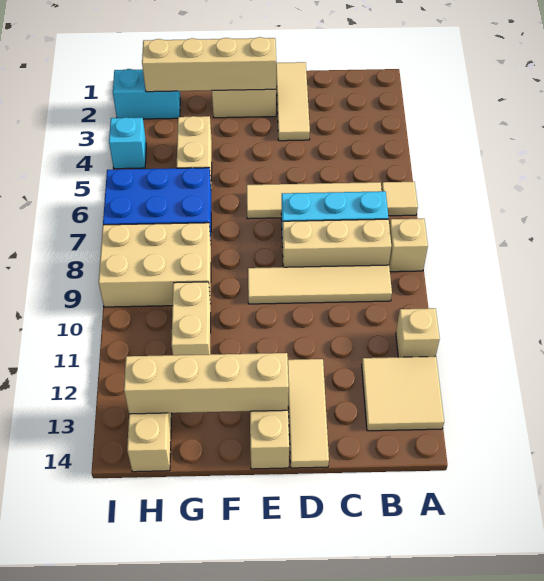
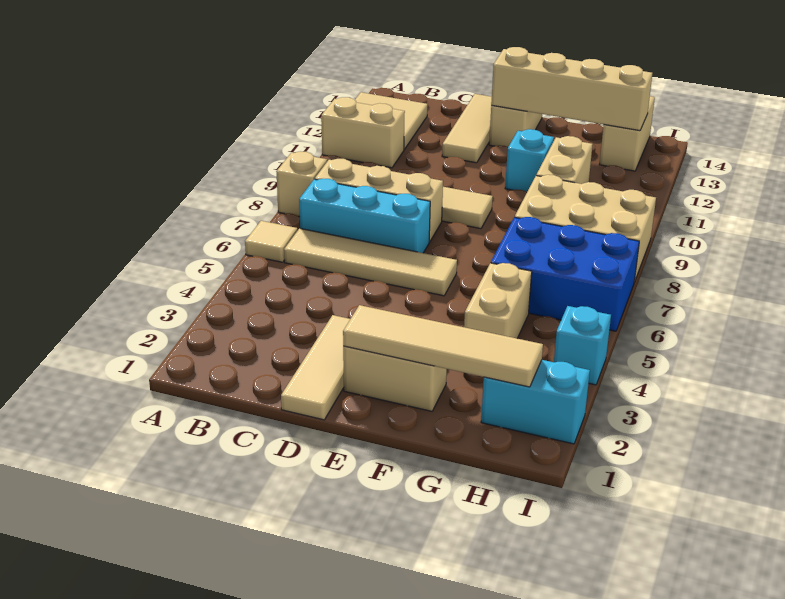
tan 1x1 brick [396,308,440,357] -> tan 1x2 brick [321,97,405,168]
tan 1x4 brick [142,37,276,92] -> tan 1x4 tile [343,305,543,387]
none -> cyan 1x1 brick [505,129,554,192]

